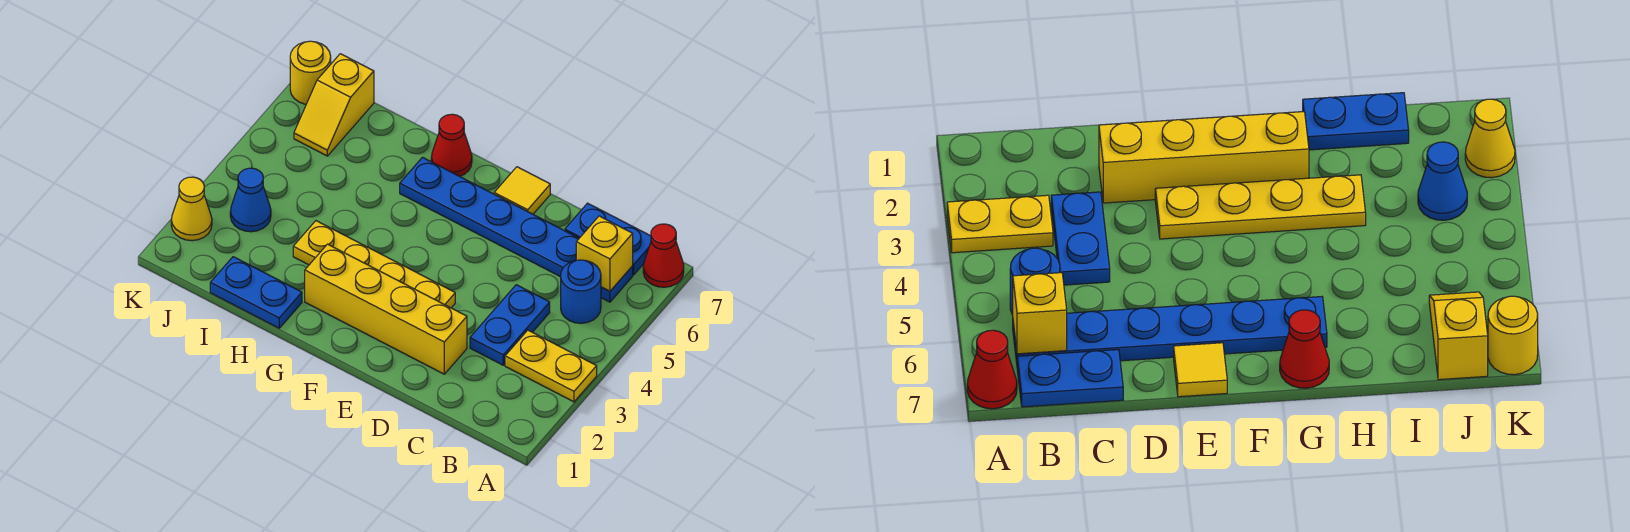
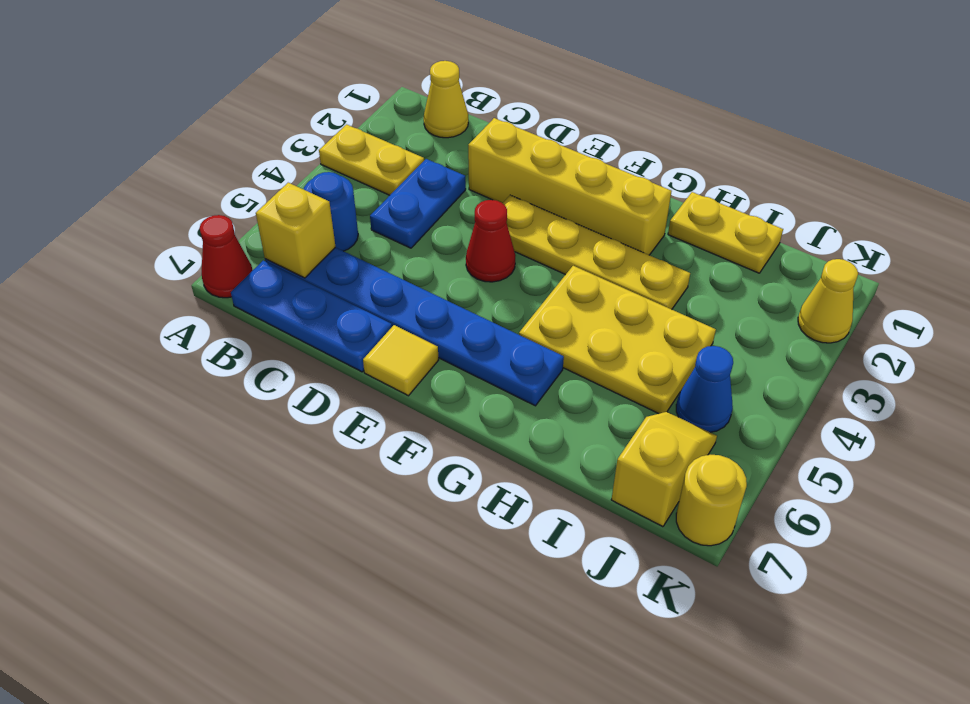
none -> yellow 1x1 cone [424,61,468,138]
blue 1x2 plate [565,203,651,275] -> blue 1x3 plate [231,261,392,372]
none -> yellow 2x3 plate [519,266,716,414]
red 1x1 cone [431,114,472,176] -> red 1x1 cone moved to [466,200,516,282]
blue 1x2 plate [210,257,302,328] -> yellow 1x2 plate [668,192,783,273]
blue 1x1 cone [230,168,271,232] -> blue 1x1 cone moved to [676,346,733,432]

